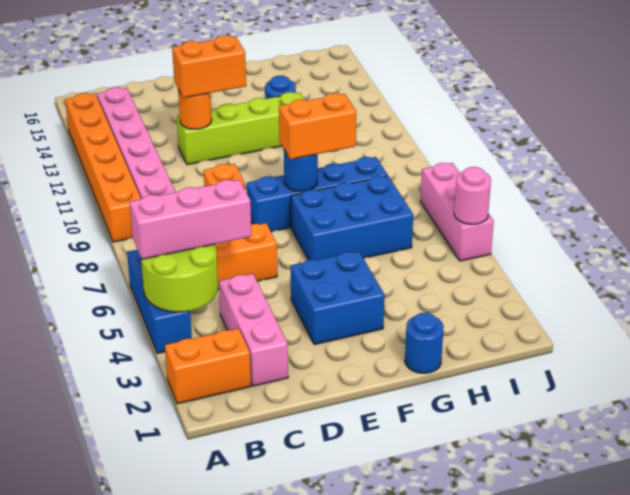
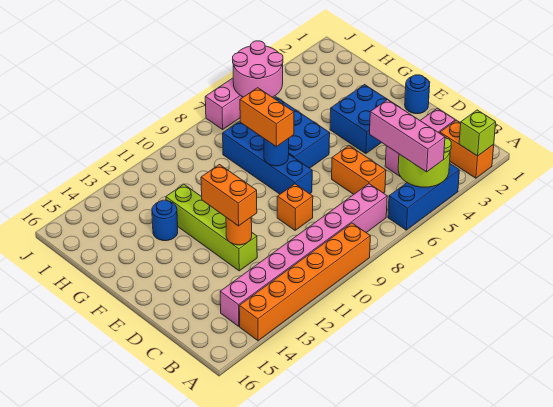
none -> lime 1x1 brick [459,110,496,156]
blue 1x1 round brick [405,313,444,373] -> blue 1x1 round brick moved to [405,75,430,114]
pink 1x1 round brick [454,167,491,224] -> pink 2x2 round brick [233,41,283,97]

